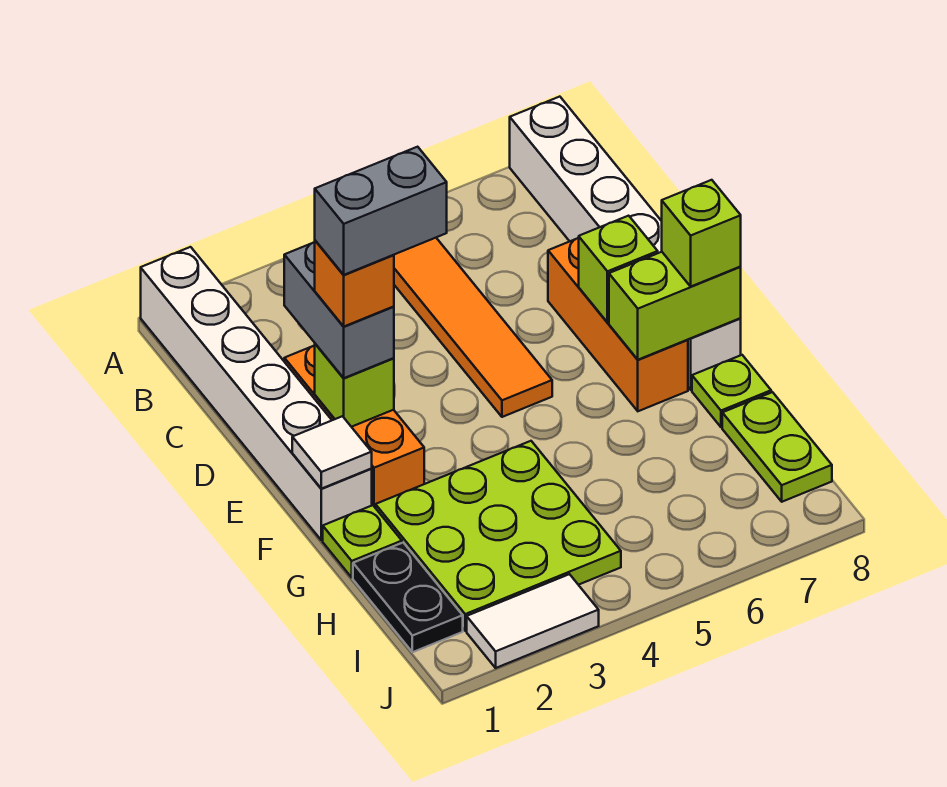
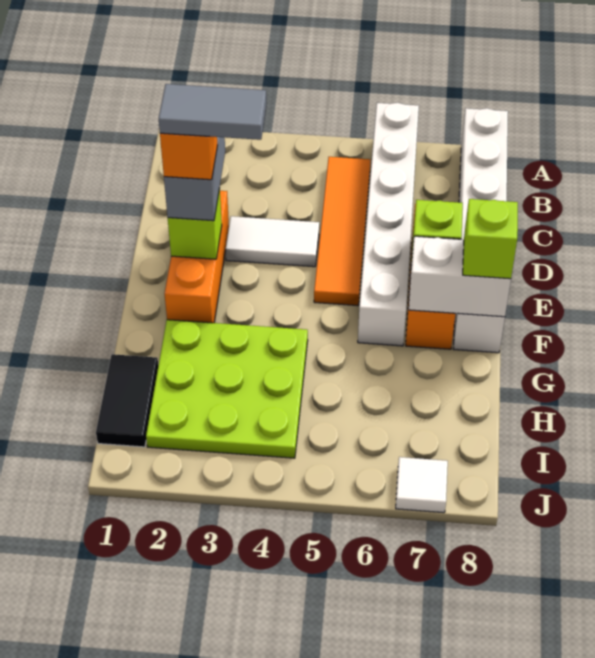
white 1x6 brick [141,247,372,540] -> white 1x6 brick moved to [358,103,419,346]
grey 1x2 brick [315,147,447,275] -> grey 1x2 tile [159,84,266,140]
white 1x1 tile [292,416,372,489] -> white 1x1 tile moved to [396,457,448,513]
lime 1x2 brick [609,252,741,360] -> white 1x2 brick [409,236,511,317]
lime 1x1 plate [323,505,402,577] -> none
lime 1x1 plate [692,355,771,427] -> none
black 1x2 plate [353,543,463,652] -> black 1x2 tile [96,354,158,447]
lime 1x2 plate [722,392,832,502] -> none
white 1x2 tile [467,574,599,668] -> white 1x2 tile moved to [226,216,319,267]

